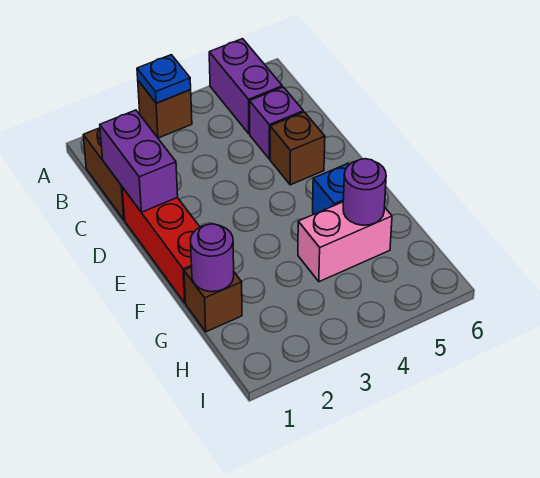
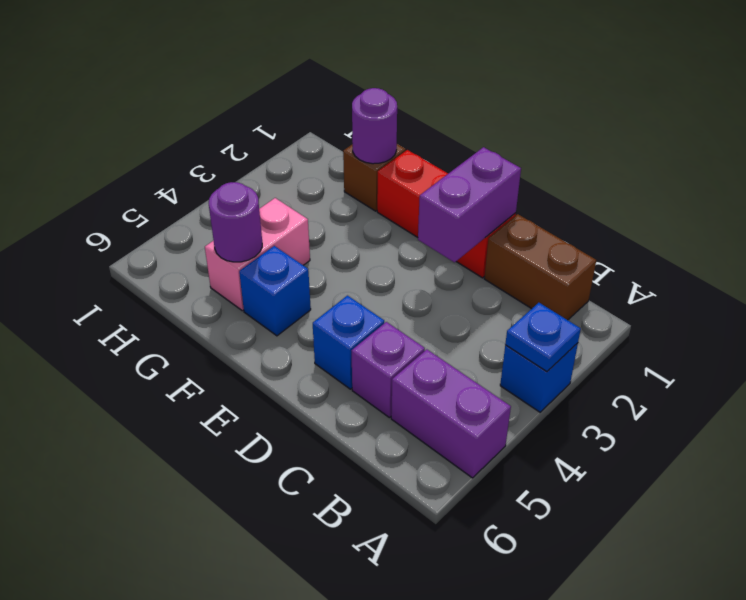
brown 1x1 brick [138,81,192,138] -> blue 1x1 brick [500,343,578,412]
purple 1x2 brick [100,110,178,212] -> purple 1x2 brick turned to [418,147,521,262]
brown 1x1 brick [270,112,325,185] -> blue 1x1 brick [313,296,384,389]

